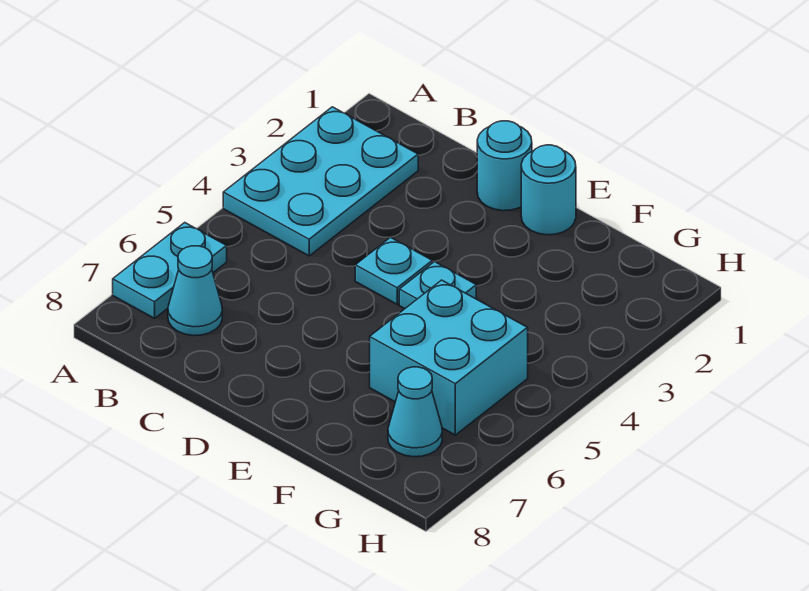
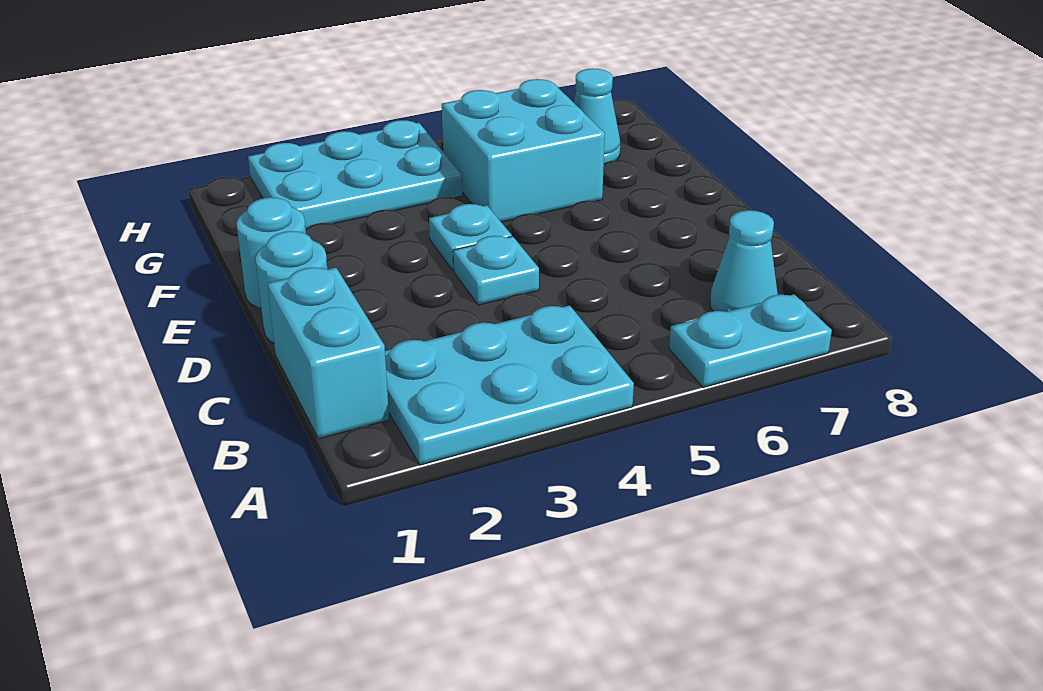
none -> cyan 1x2 brick [267,267,389,439]
none -> cyan 2x3 plate [248,120,462,228]

